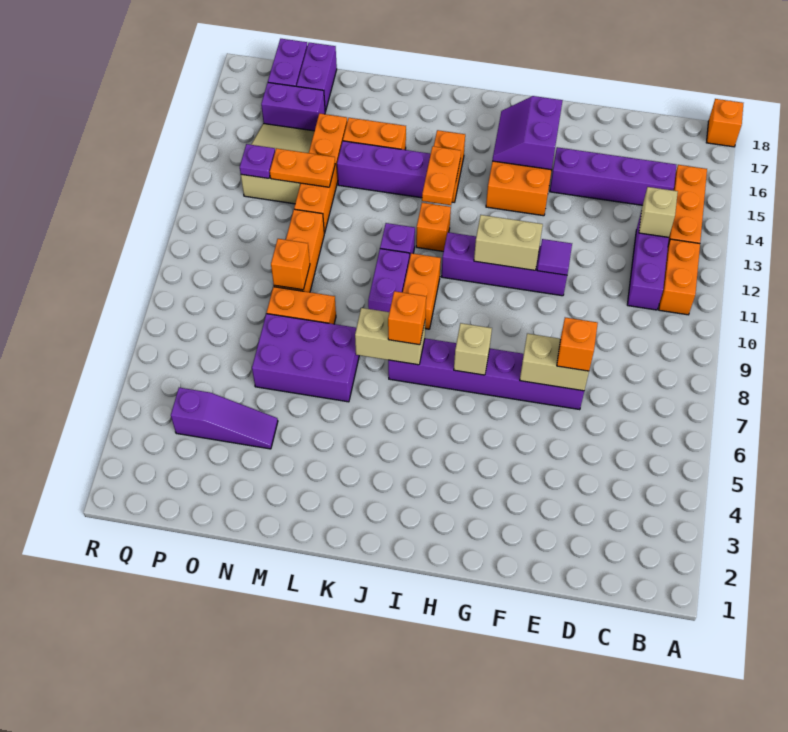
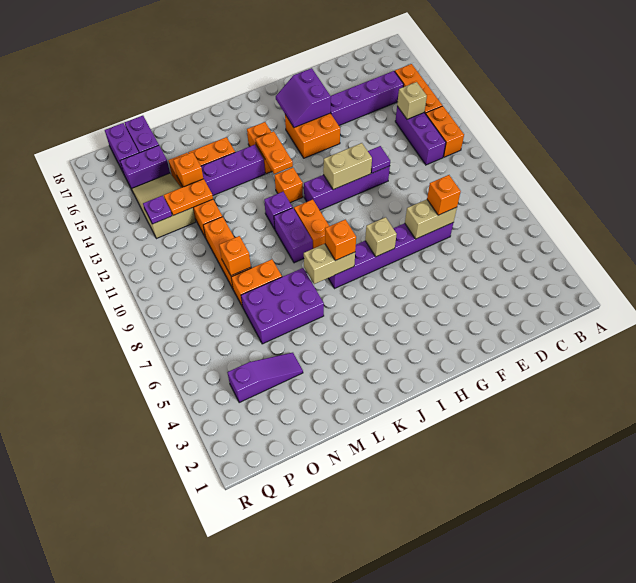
orange 1x1 brick [706,99,743,147] -> orange 1x1 brick moved to [173,152,203,187]

